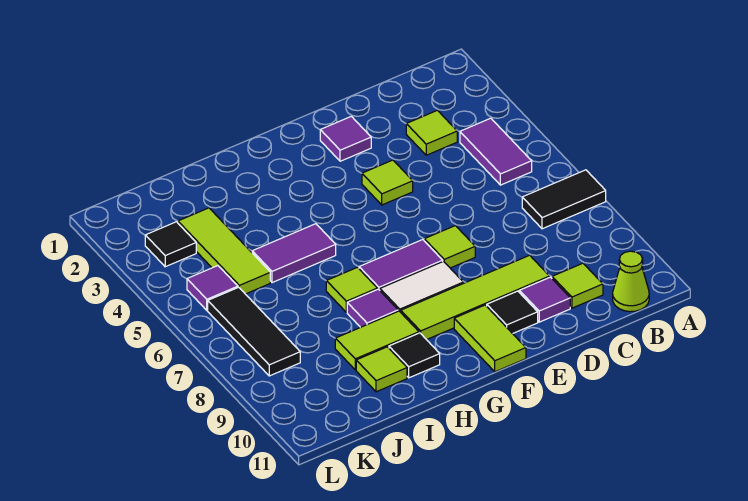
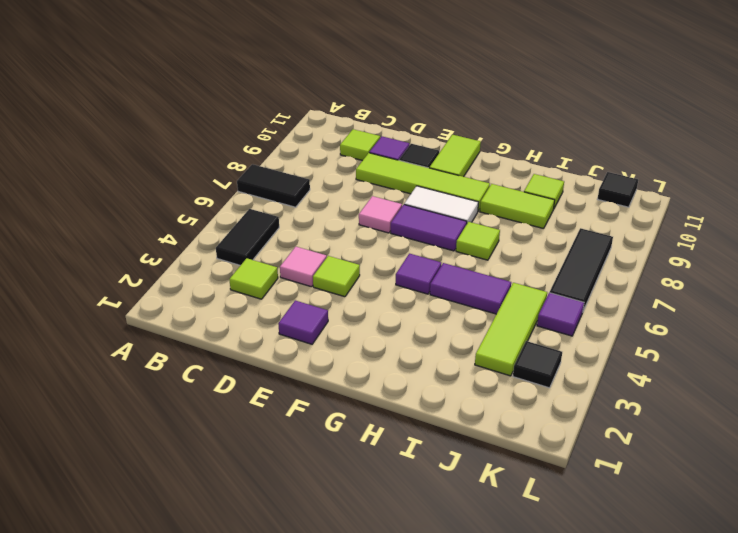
purple 1x2 tile [460,118,532,185] -> black 1x2 tile [216,209,279,265]
lime 1x1 cone [613,251,649,312] -> none
none -> pink 1x1 tile [280,247,327,287]
lime 1x1 tile [424,226,475,268] -> pink 1x1 tile [359,196,402,233]
purple 1x1 tile [347,289,398,327] -> purple 1x1 tile moved to [396,254,441,294]
black 1x1 tile [389,333,440,378] -> black 1x1 tile moved to [598,172,638,207]

